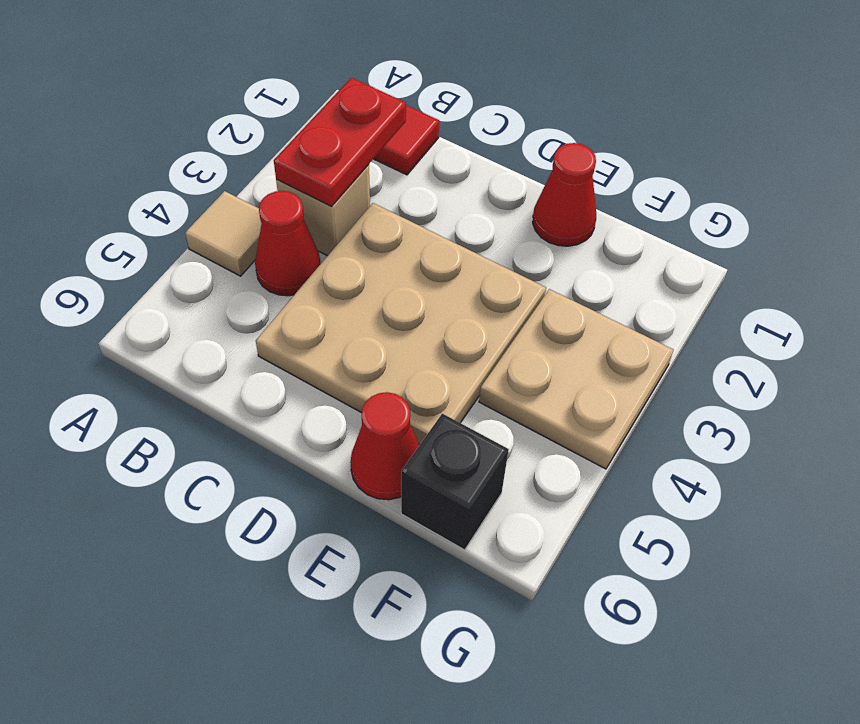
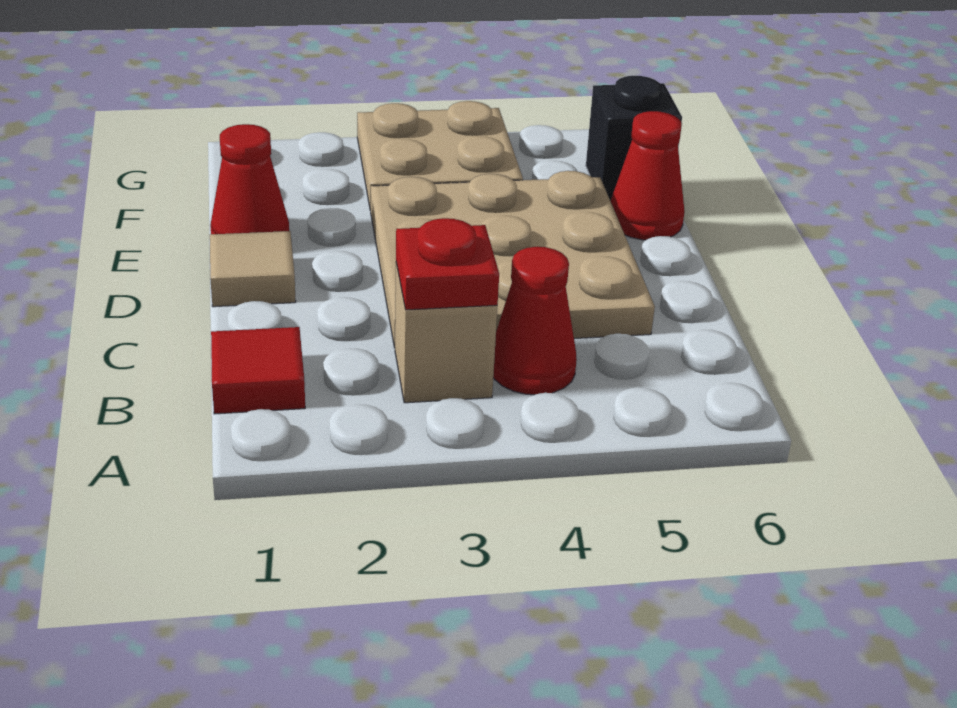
tan 1x1 tile [185,191,262,276] -> tan 1x1 tile moved to [210,231,296,307]
red 1x2 plate [274,78,406,206] -> red 1x1 plate [396,218,499,310]

